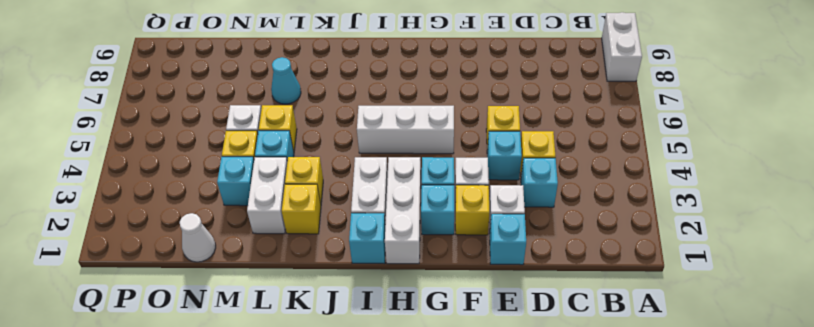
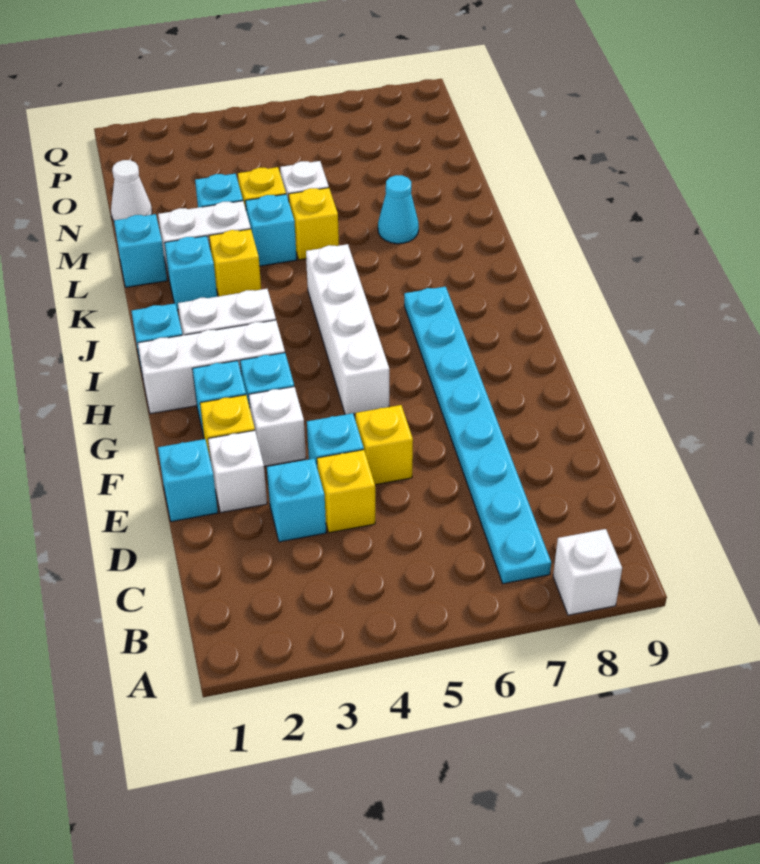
white 1x2 brick [602,12,642,81] -> white 1x1 brick [553,529,622,615]
none -> cyan 1x8 plate [404,287,551,584]
white 1x3 brick [357,106,454,154] -> white 1x4 brick [306,244,389,415]
yellow 1x1 brick [282,184,321,234] -> cyan 1x1 brick [164,236,217,310]
none -> cyan 1x1 brick [114,214,167,287]

